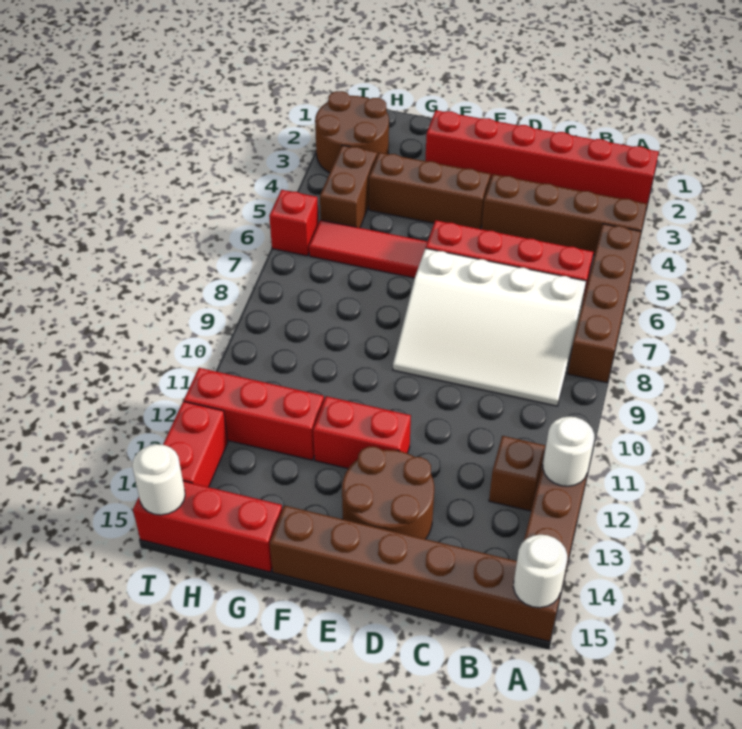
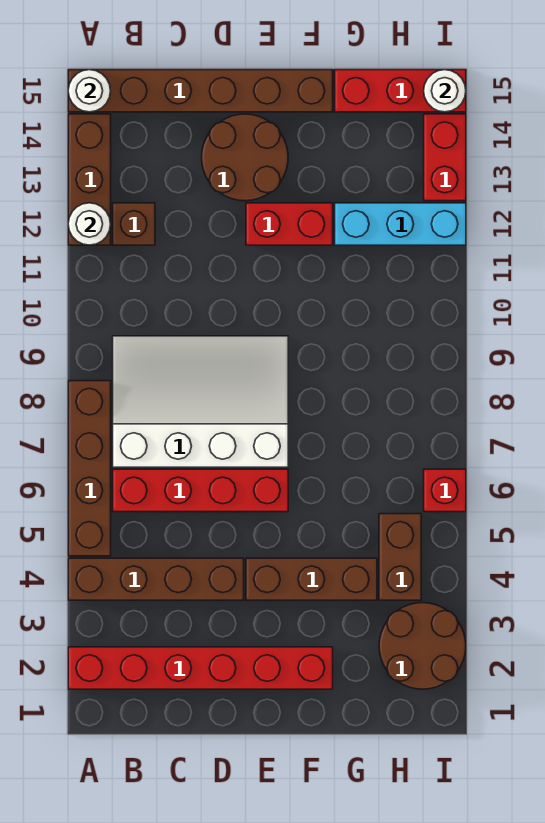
red 1x3 tile [309,220,427,278] -> none
red 1x3 brick [184,368,324,460] -> cyan 1x3 brick [335,203,466,245]

